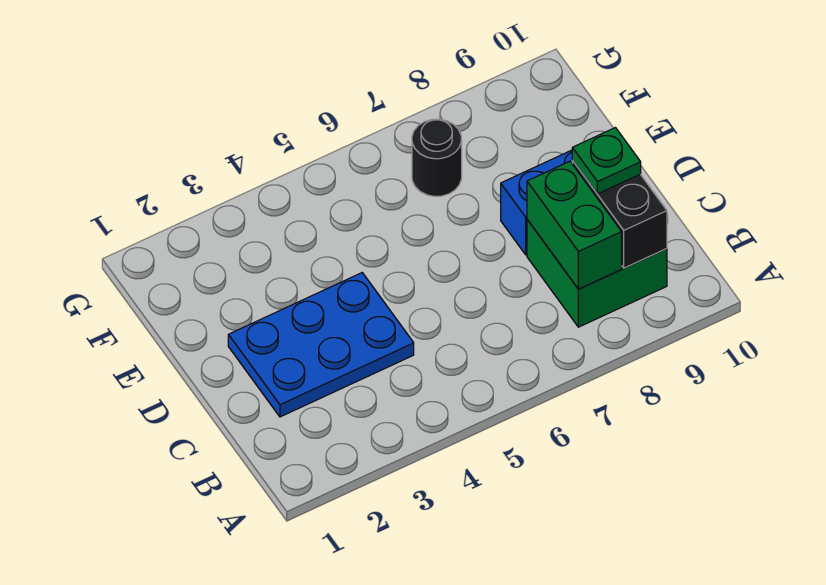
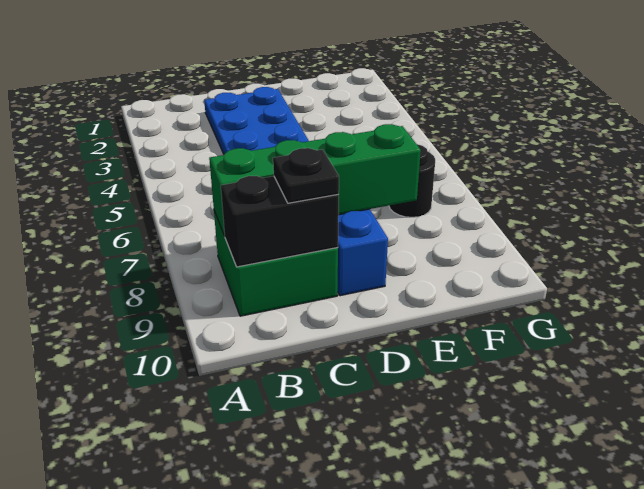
green 1x2 brick [527,161,622,289] -> green 1x4 brick [209,124,421,235]
green 1x1 plate [572,128,641,194] -> black 1x1 plate [273,148,339,203]

